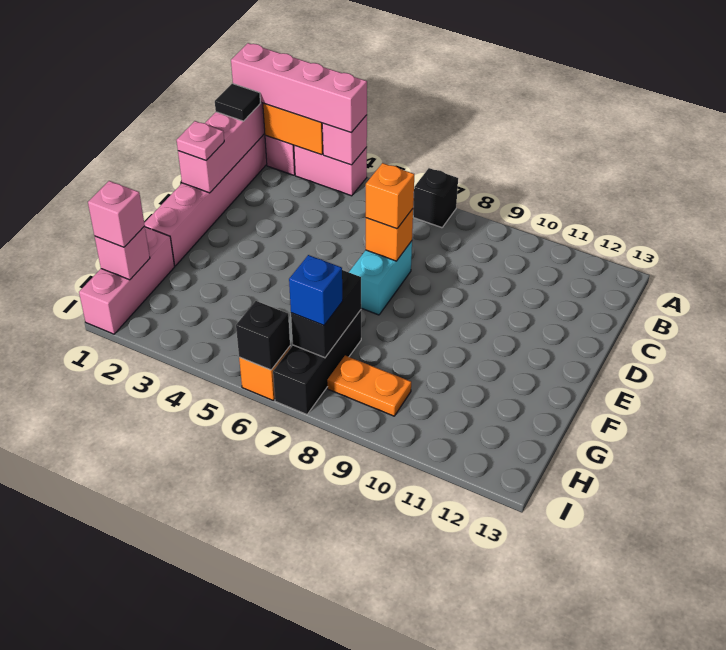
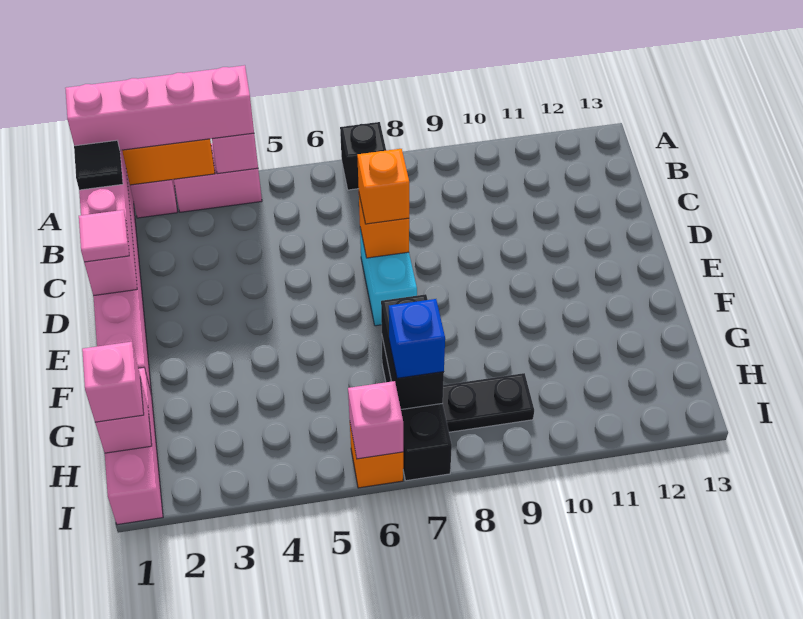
pink 1x1 plate [177,121,224,160] -> pink 1x1 tile [79,210,129,262]
orange 1x2 plate [327,356,411,416] -> black 1x2 plate [443,373,534,432]
black 1x1 brick [236,301,290,370] -> pink 1x1 brick [348,381,403,459]

